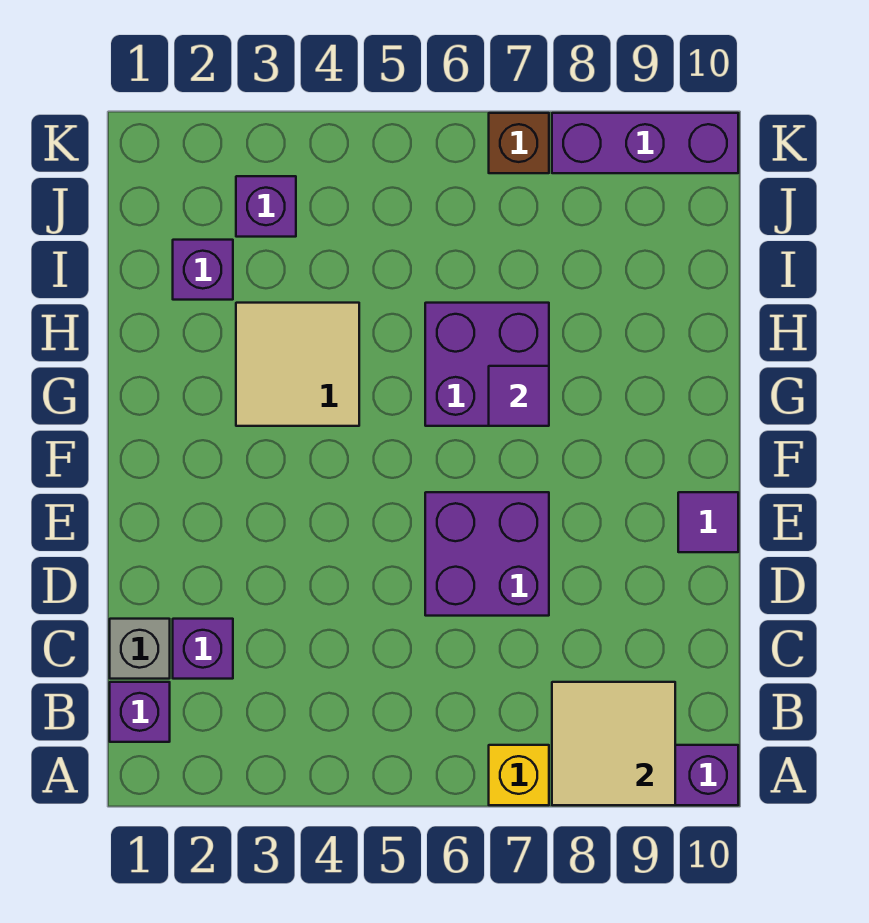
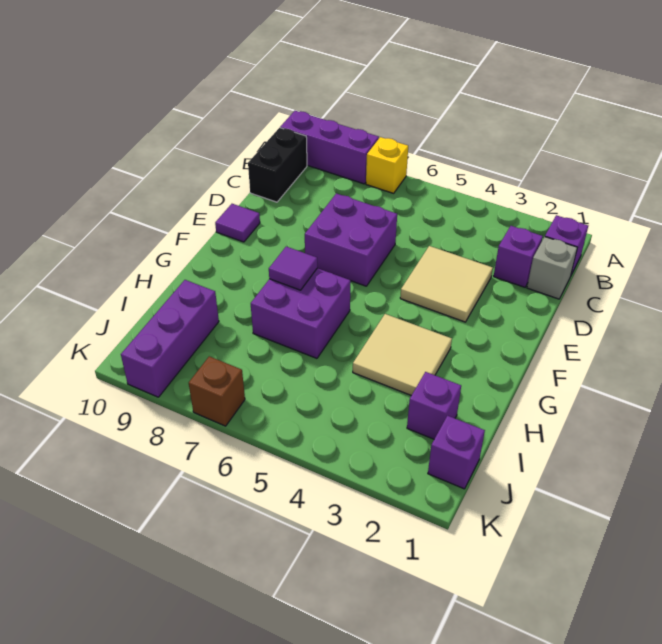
tan 2x2 tile [552,682,675,805] -> tan 2x2 tile moved to [400,246,493,322]
none -> black 1x2 brick [248,128,307,202]
purple 1x1 brick [236,176,296,237] -> purple 1x1 brick moved to [428,416,485,489]
purple 1x3 brick [552,113,738,173] -> purple 1x3 brick turned to [121,280,219,397]

